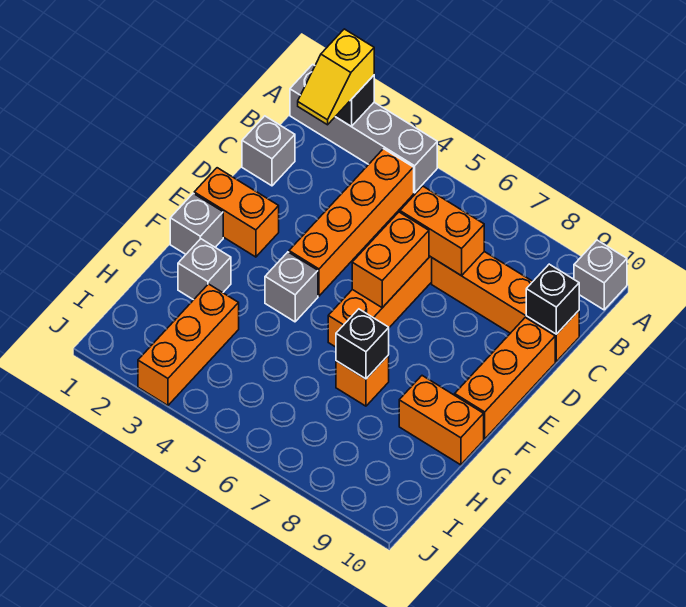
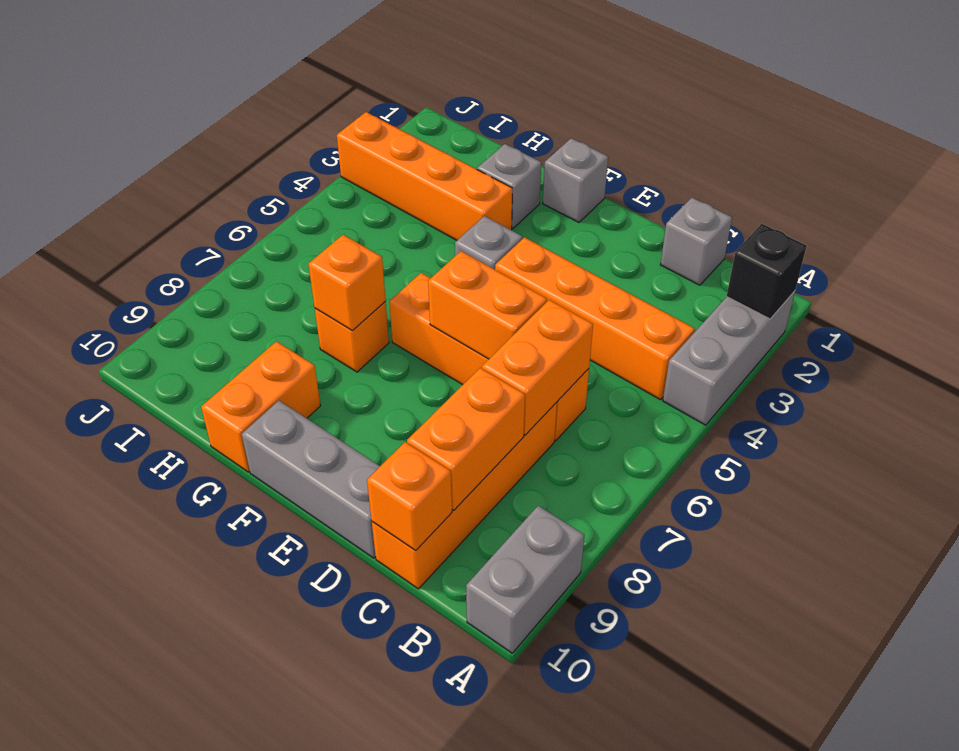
grey 1x4 brick [290,64,437,193] -> grey 1x3 brick [663,291,795,425]
yellow 1x2 slope [298,29,374,125] -> none
grey 1x1 brick [574,240,627,310] -> grey 1x2 brick [466,506,584,653]
black 1x1 brick [526,264,579,334] -> orange 1x1 brick [367,442,452,551]
orange 1x3 brick [455,317,555,439] -> grey 1x3 brick [242,401,380,558]
orange 1x2 brick [194,168,279,257] -> orange 1x2 brick moved to [407,368,525,510]
black 1x1 brick [336,309,389,379] -> orange 1x1 brick [308,235,386,331]
orange 1x3 brick [138,284,239,405] -> orange 1x4 brick [337,112,512,240]

